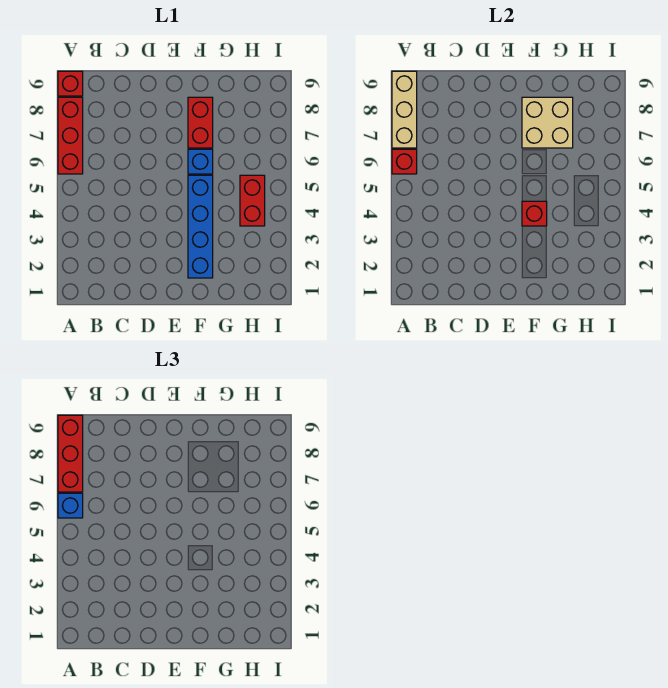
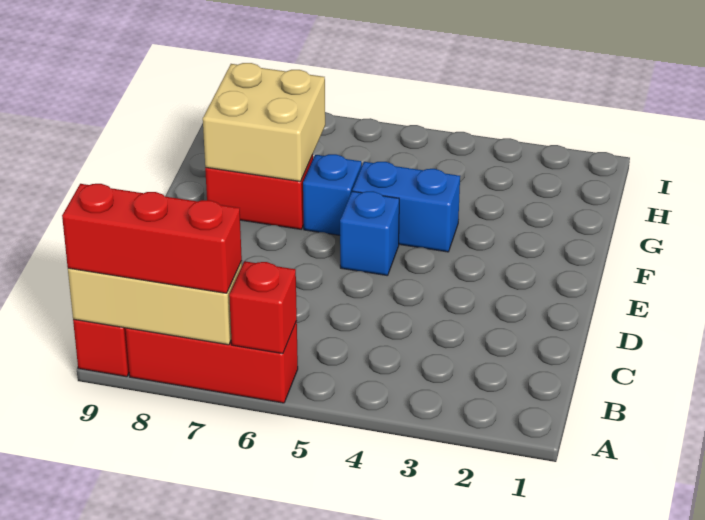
blue 1x1 brick [58,493,83,518] -> blue 1x1 brick moved to [340,191,399,276]
blue 1x4 brick [188,175,213,278] -> blue 1x2 brick [352,162,460,252]
red 1x1 brick [522,201,547,226] -> none
red 1x2 brick [240,175,265,226] -> none

